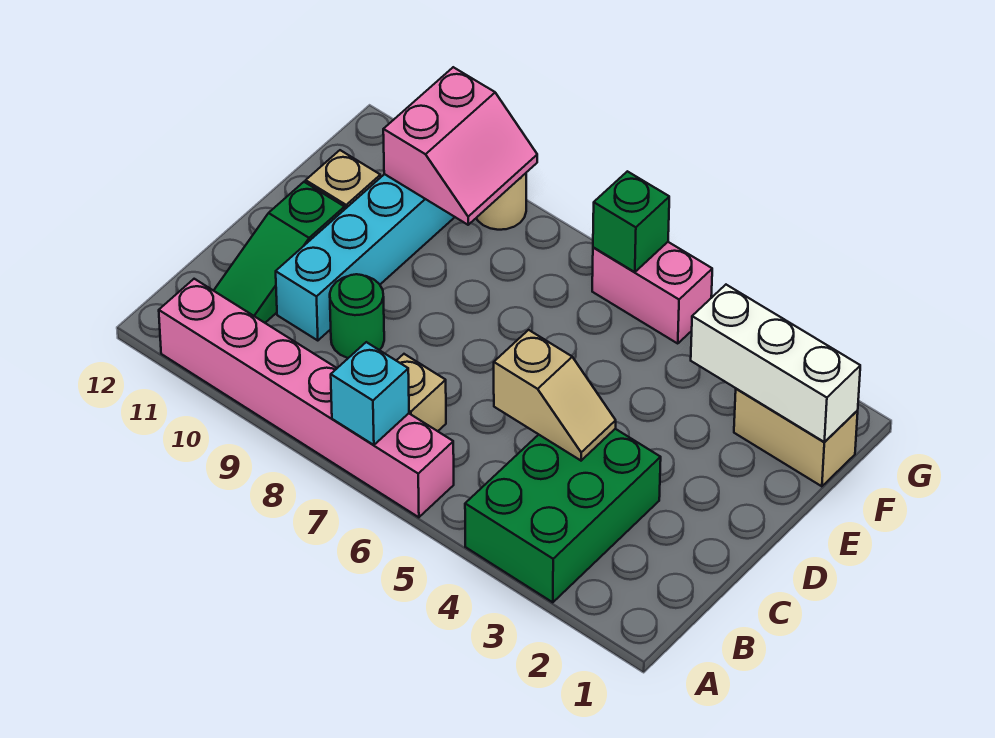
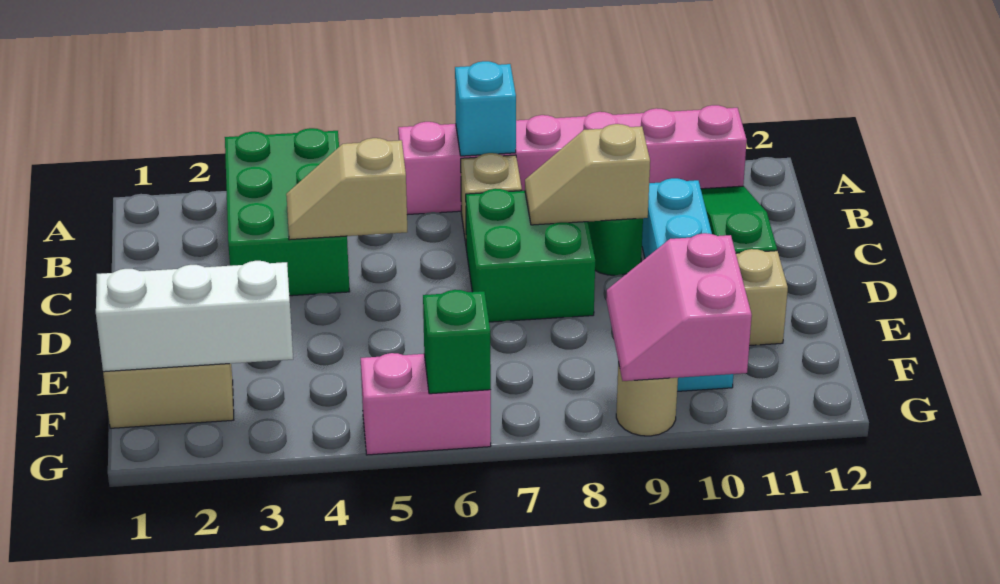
none -> green 2x2 brick [466,189,595,322]
none -> tan 1x2 slope [525,124,650,225]

